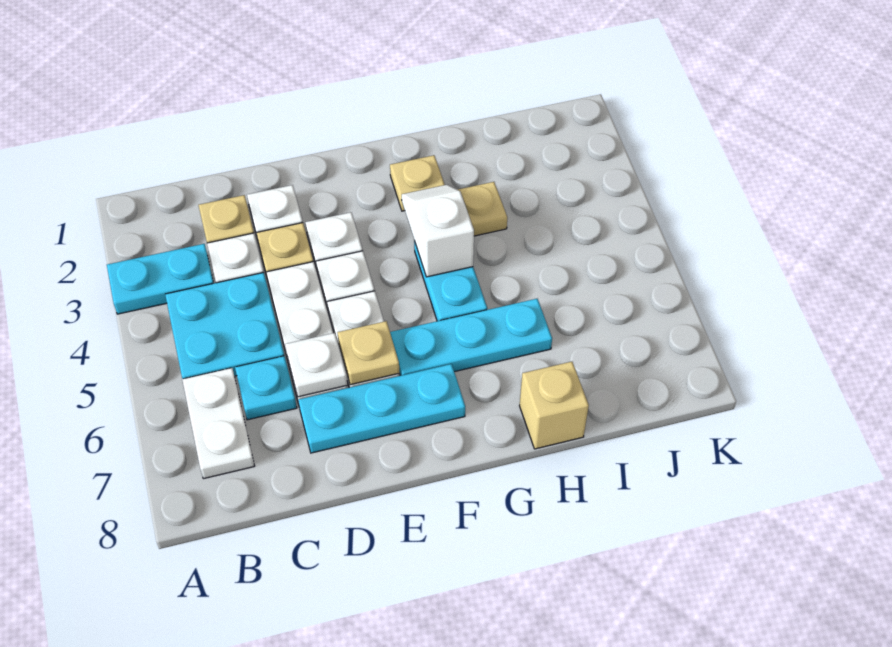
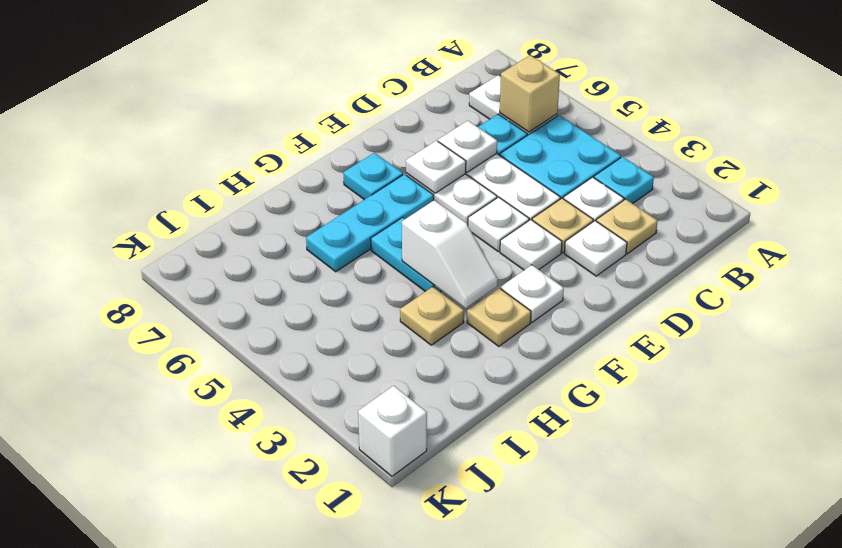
cyan 1x2 plate [107,244,213,314] -> cyan 1x1 plate [594,157,654,204]
cyan 1x3 plate [298,364,465,453] -> cyan 1x1 plate [343,153,403,200]
tan 1x1 plate [337,321,400,385] -> white 1x1 plate [406,141,466,193]
none -> white 1x1 plate [501,265,564,322]
tan 1x1 brick [520,362,589,449] -> tan 1x1 brick moved to [500,55,560,132]
none -> white 1x1 brick [358,386,427,476]

